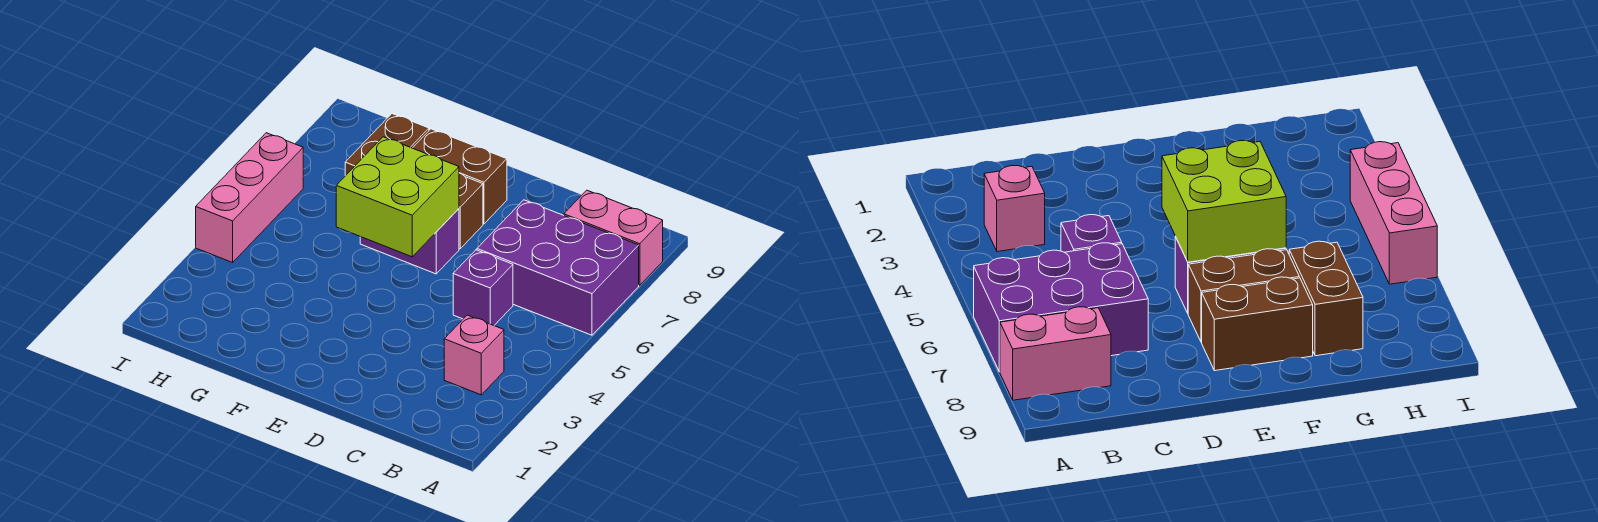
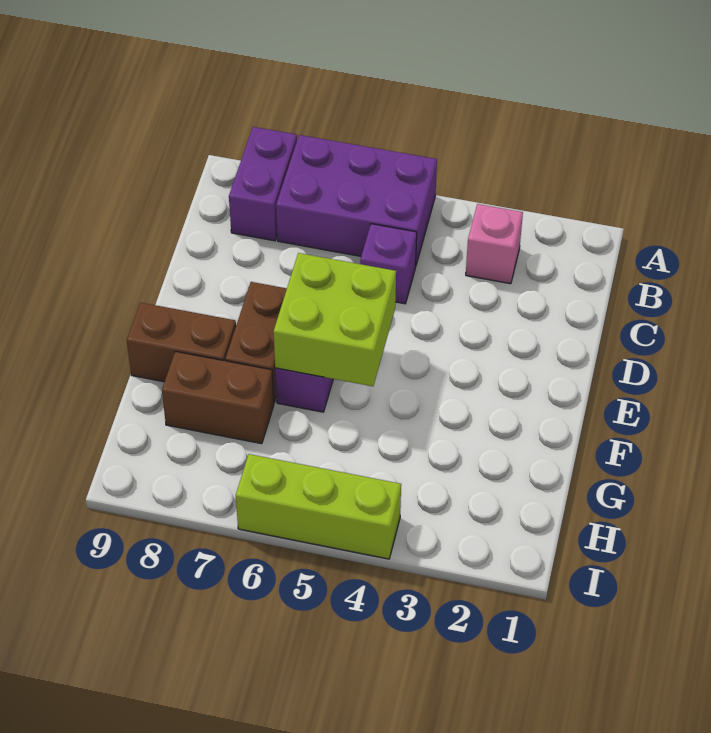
purple 2x3 brick [477,200,639,335] -> purple 2x3 brick turned to [276,135,437,265]
pink 1x2 brick [564,190,663,285] -> purple 1x2 brick [229,127,297,241]
brown 1x2 brick [413,129,507,224] -> brown 1x2 brick turned to [127,303,236,382]
pink 1x3 brick [196,133,303,262] -> lime 1x3 brick [236,454,401,559]

